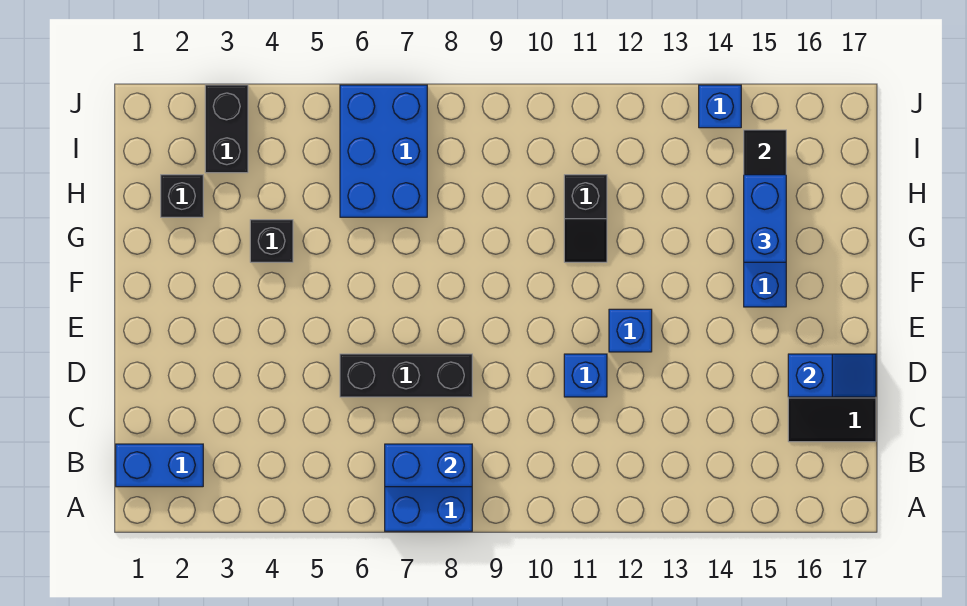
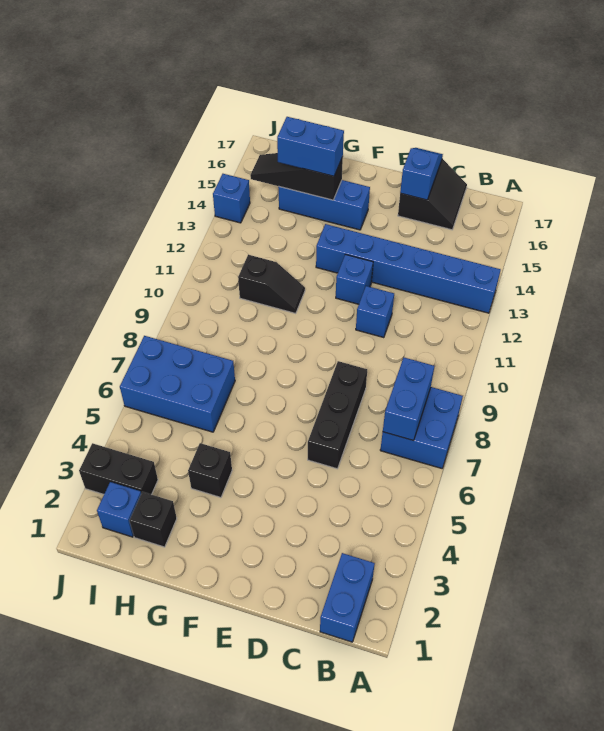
none -> blue 1x6 brick [316,224,501,313]
none -> blue 1x1 brick [97,482,141,537]

